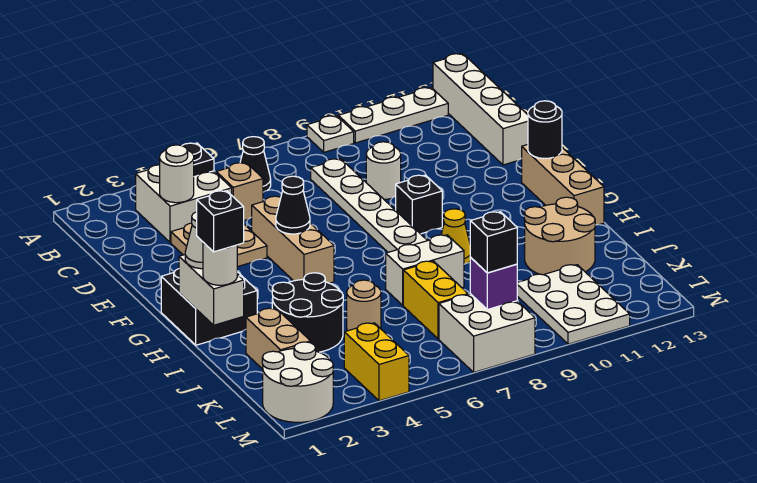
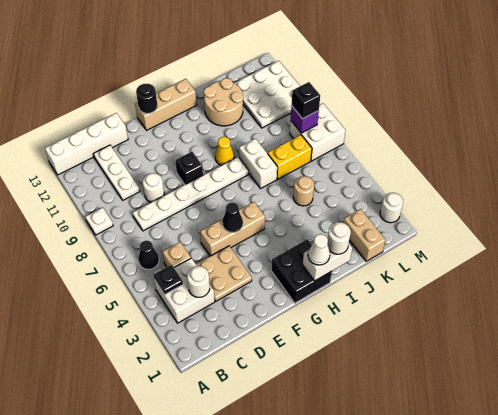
white 1x3 plate [338,88,448,143] -> white 1x3 plate moved to [93,145,140,200]
black 1x1 brick [197,191,244,252] -> none
black 2x2 round brick [272,273,343,352] -> none
tan 1x2 brick [246,308,311,369] -> tan 1x2 brick turned to [343,209,386,261]
white 2x3 plate [517,265,630,344] -> white 3x3 plate [235,61,300,128]
white 2x2 round brick [262,342,333,422] -> white 1x1 round brick [380,193,403,223]
yellow 1x2 brick [344,323,409,401] -> none

